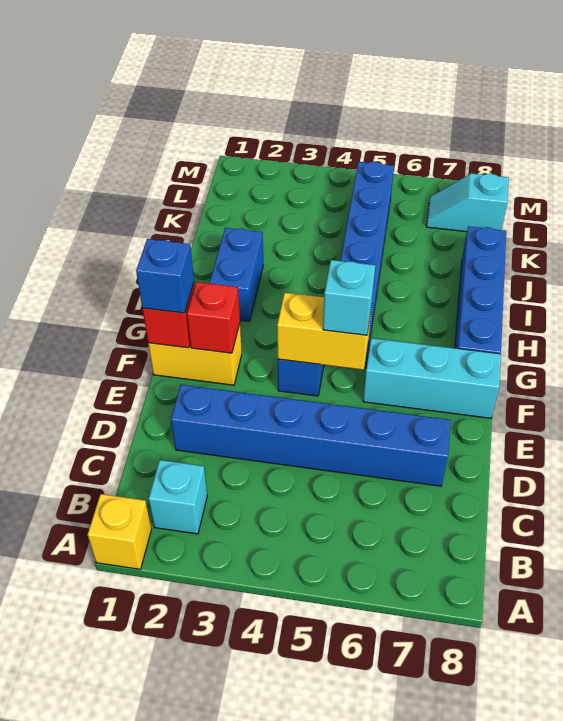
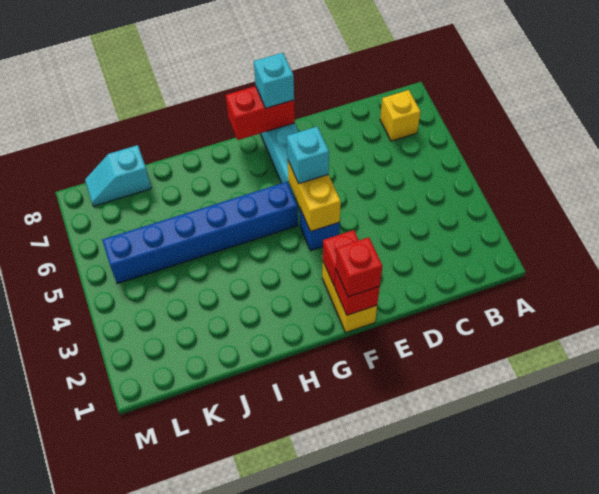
yellow 1x1 brick [88,494,152,569] -> yellow 1x1 brick moved to [380,90,420,141]
cyan 1x1 brick [149,460,207,534] -> cyan 1x1 brick moved to [254,53,294,108]
blue 1x6 brick [171,385,451,486] -> none
blue 1x1 brick [136,239,194,313] -> red 1x1 brick [336,237,382,297]
none -> red 1x2 brick [226,86,295,140]
blue 1x4 brick [455,226,506,354] -> none
blue 1x2 brick [209,228,263,322] -> none
cyan 1x2 slope [427,173,509,232] -> cyan 1x2 slope turned to [85,145,151,206]

